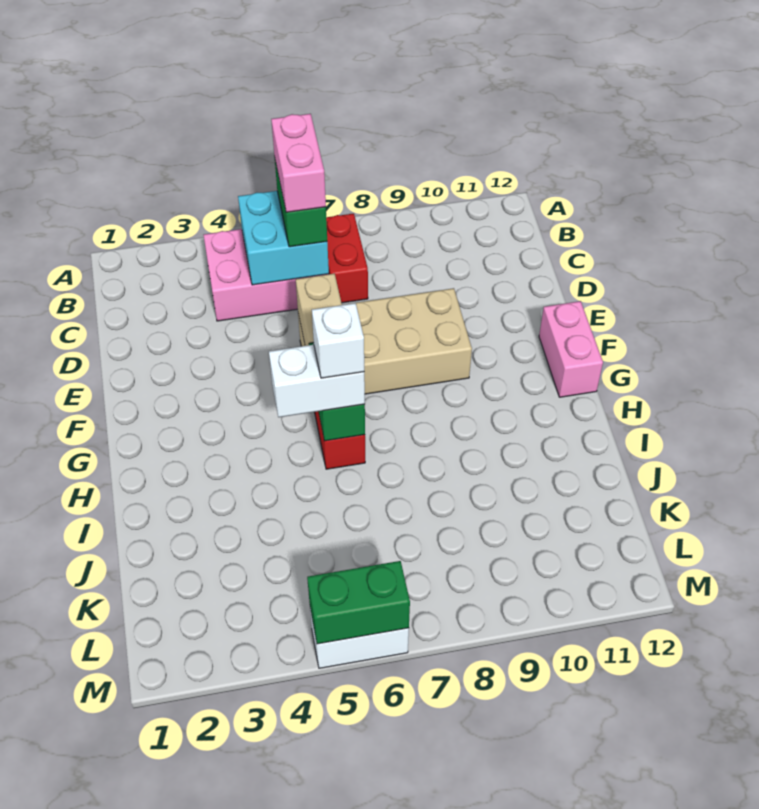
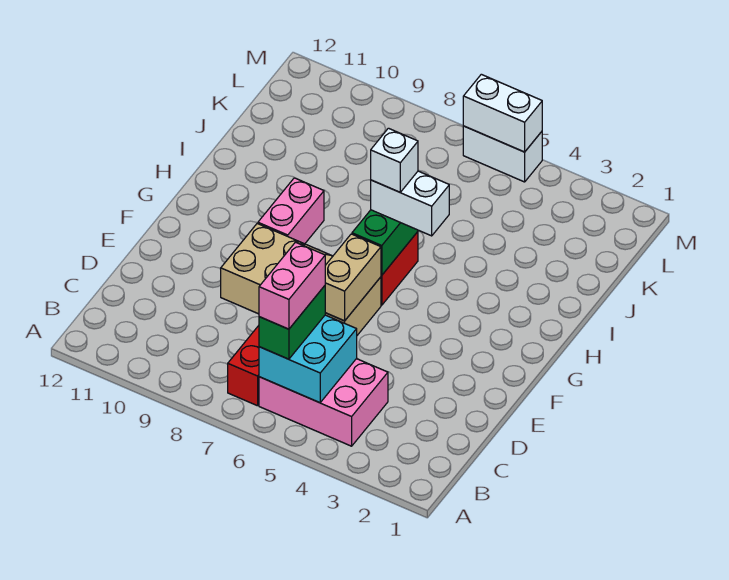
pink 1x2 brick [539,301,603,397] -> pink 1x2 brick moved to [258,178,324,244]
green 1x2 brick [307,561,410,644] -> white 1x2 brick [463,74,542,152]

